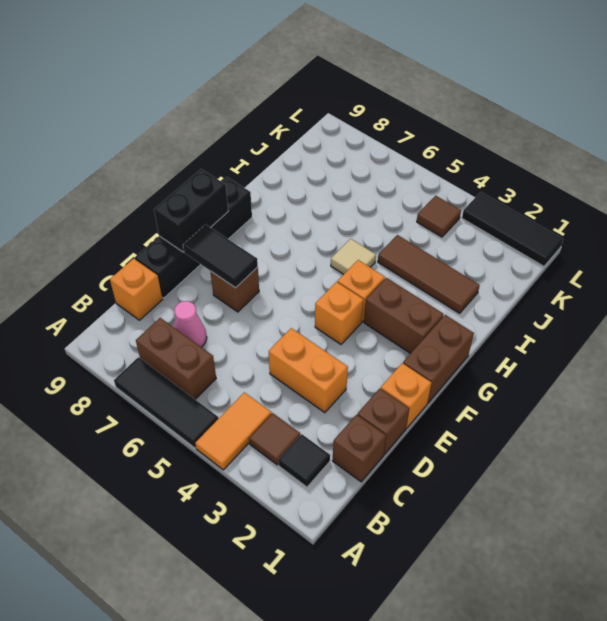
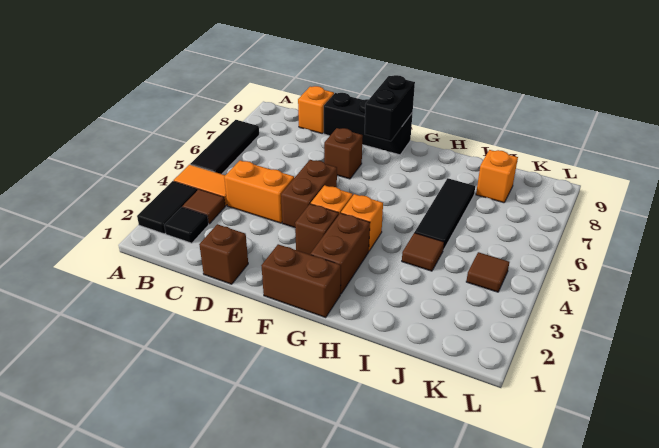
brown 1x2 brick [136,318,216,399] -> brown 1x2 brick moved to [281,160,337,228]
brown 1x1 brick [333,415,386,482] -> brown 1x1 brick moved to [295,204,339,255]
pink 1x1 cone [174,301,207,347] -> none
orange 1x2 brick [269,328,348,413] -> orange 1x2 brick turned to [224,160,294,223]
black 1x4 brick [135,177,252,298] -> black 1x3 brick [324,93,413,155]
orange 1x1 brick [381,363,432,429] -> orange 1x1 brick moved to [476,150,518,203]
black 1x2 tile [183,224,258,288] -> black 1x2 tile moved to [137,181,198,234]
black 1x2 brick [154,169,228,252] -> black 1x2 brick turned to [365,75,415,141]
tan 1x1 tile [331,239,376,274] -> none
brown 1x3 tile [378,235,480,313] -> brown 1x1 tile [402,233,444,271]
black 1x3 tile [462,192,563,266] -> black 1x3 tile moved to [415,178,475,250]

